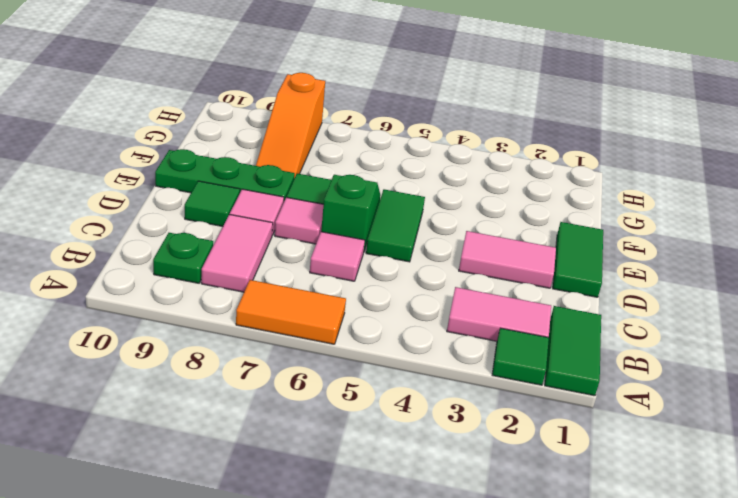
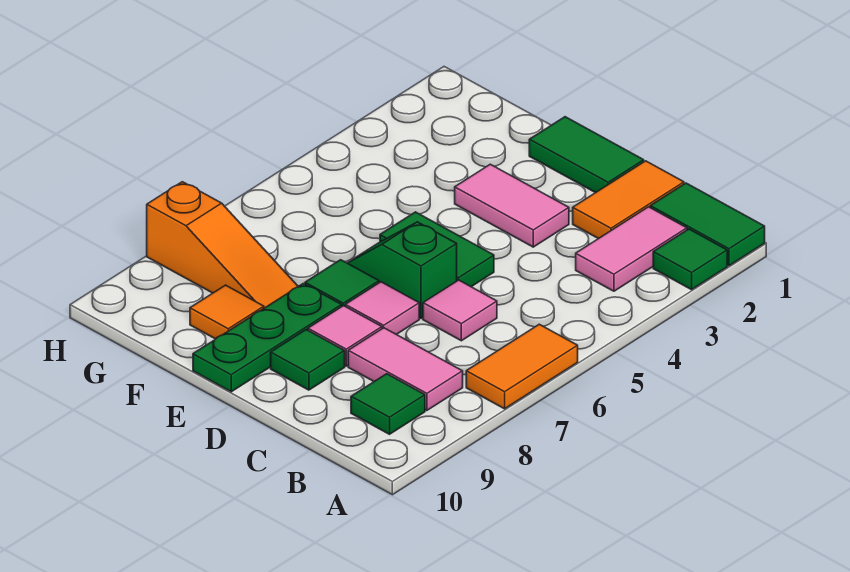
green 1x1 plate [153,233,213,283] -> green 1x1 tile [351,374,425,434]
none -> orange 1x2 tile [573,161,684,239]
pink 1x2 tile [459,231,556,288] -> pink 1x2 tile turned to [455,164,569,247]
none -> orange 1x1 tile [190,285,264,339]

